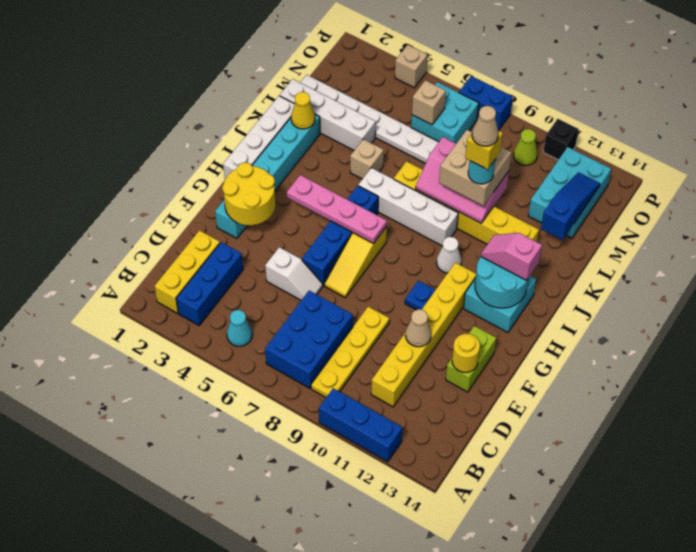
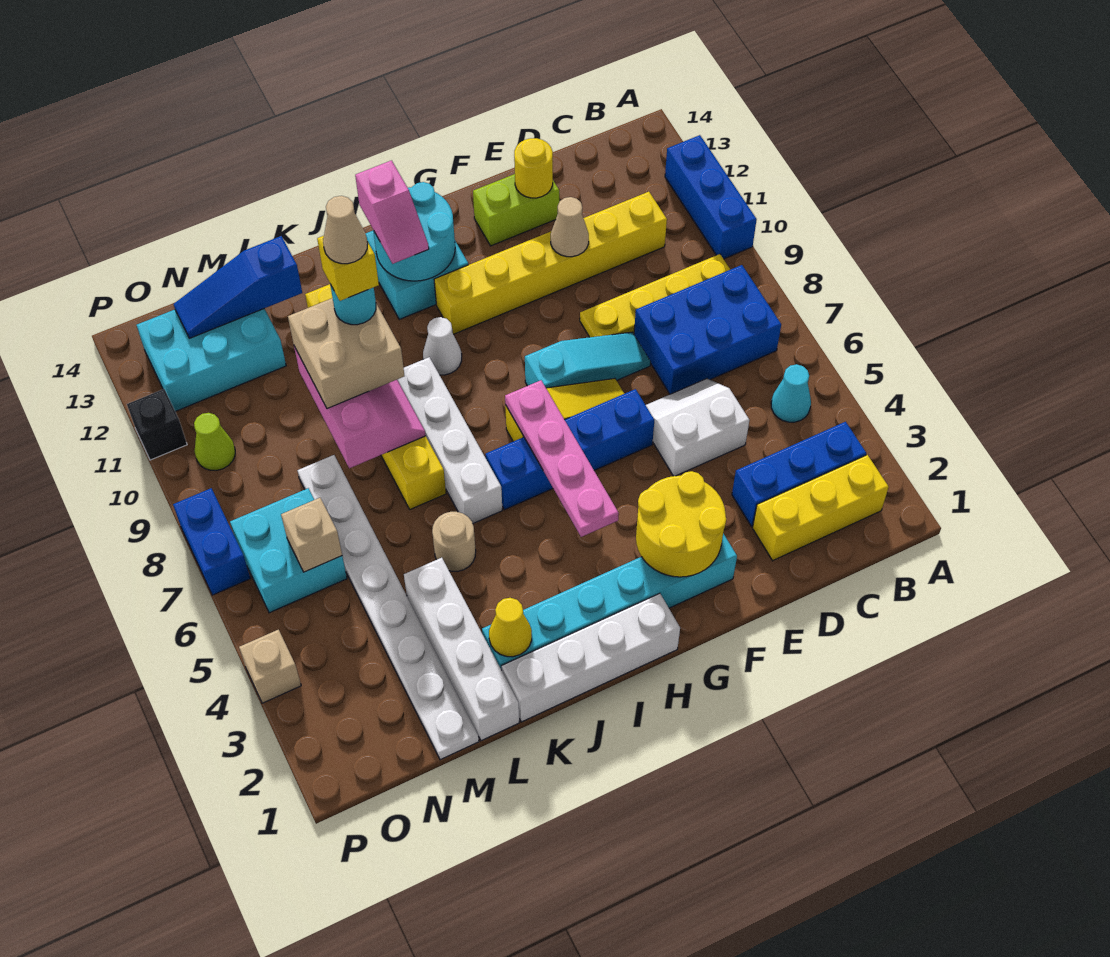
white 1x2 slope [265,247,323,300] -> white 2x2 slope [646,379,749,476]
none -> cyan 1x3 slope [525,332,651,388]
blue 1x1 plate [405,281,435,310] -> none
tan 1x1 brick [350,139,384,179] -> tan 1x1 round brick [432,512,476,571]

